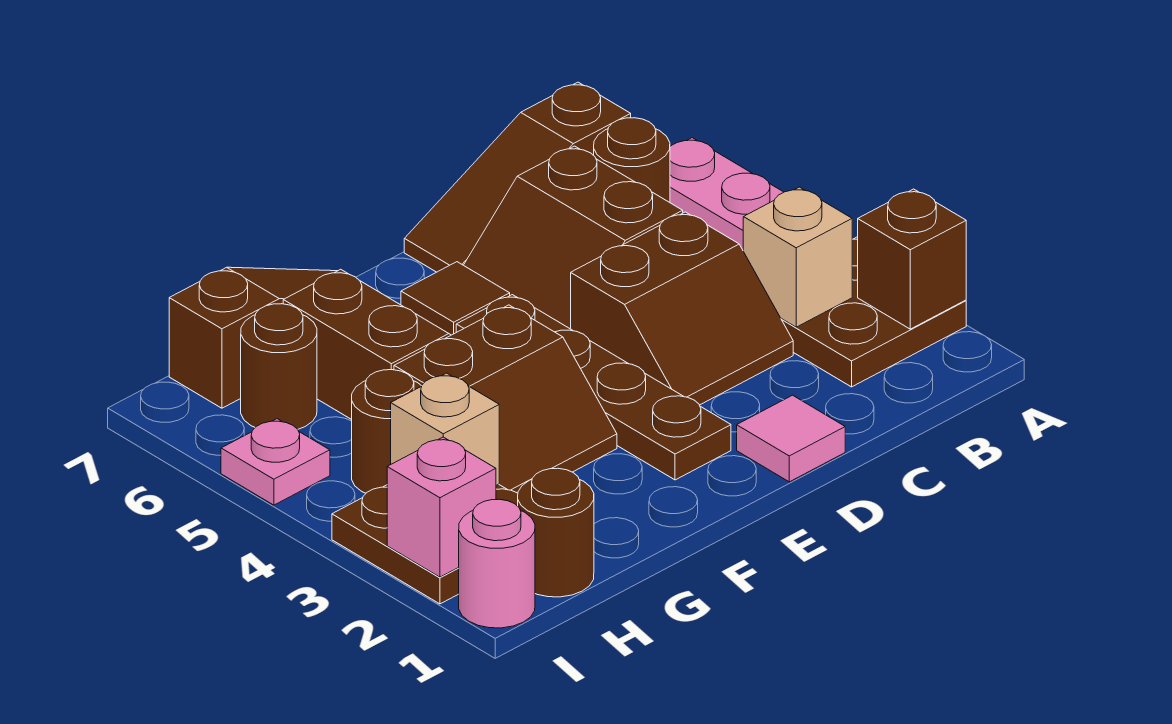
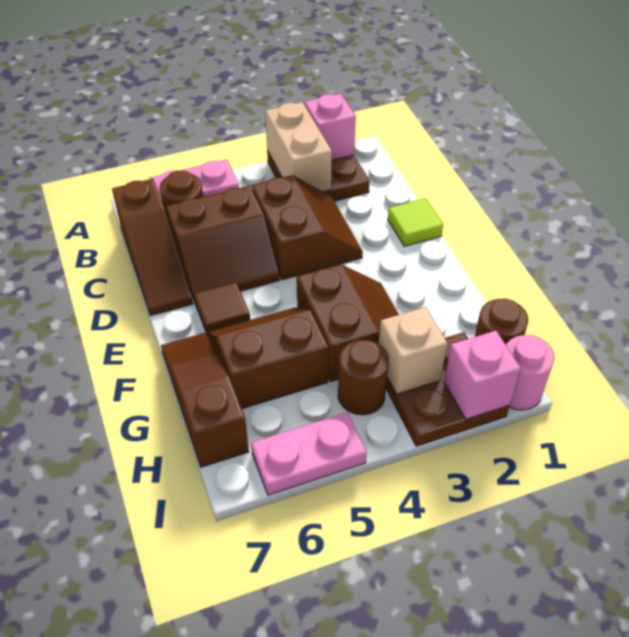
brown 1x1 brick [858,189,966,329] -> pink 1x1 brick [304,93,356,160]
tan 1x1 brick [743,187,852,327] -> tan 1x2 brick [265,102,332,192]
pink 1x1 tile [737,395,845,482] -> lime 1x1 tile [388,198,443,246]
brown 1x4 plate [456,295,731,480] -> none
brown 1x1 round brick [241,304,317,429] -> none
pink 1x1 plate [221,419,330,505] -> pink 1x2 plate [251,412,367,495]

